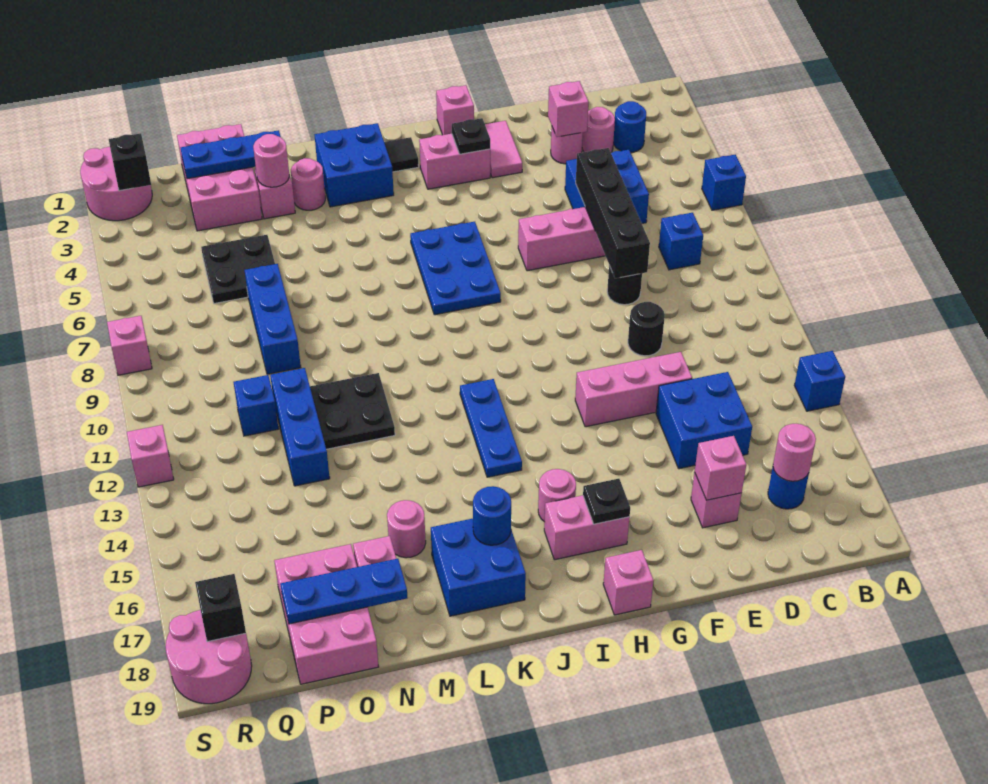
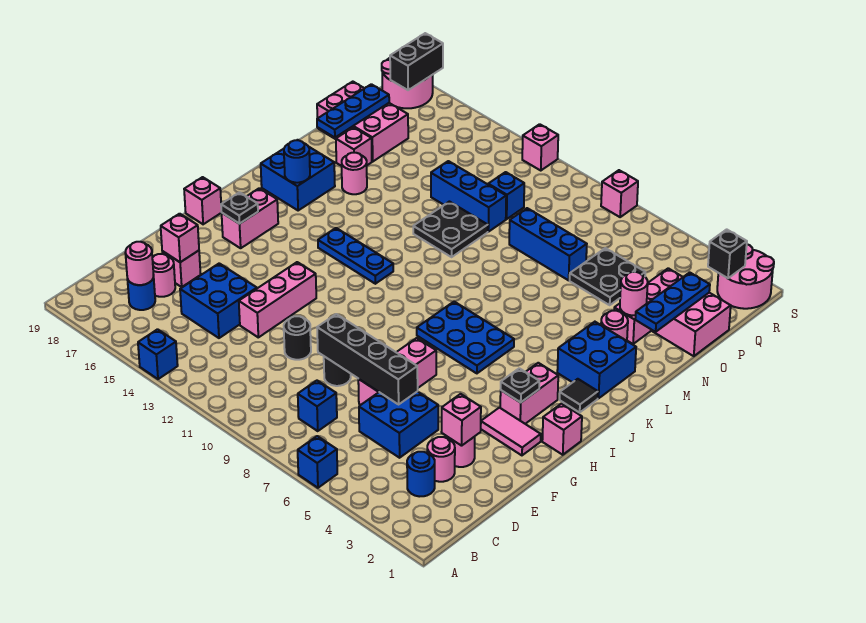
pink 1x1 round brick [538,469,576,522] -> pink 1x1 round brick moved to [152,254,175,297]
black 1x1 brick [195,574,246,642] -> black 1x2 brick [390,33,443,90]

